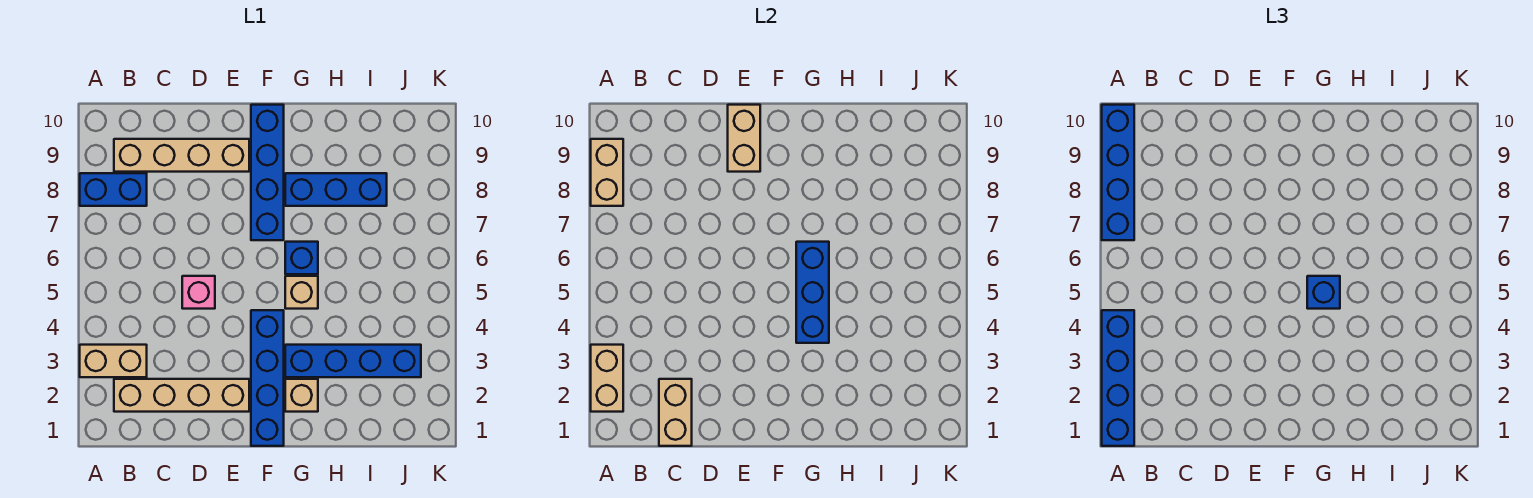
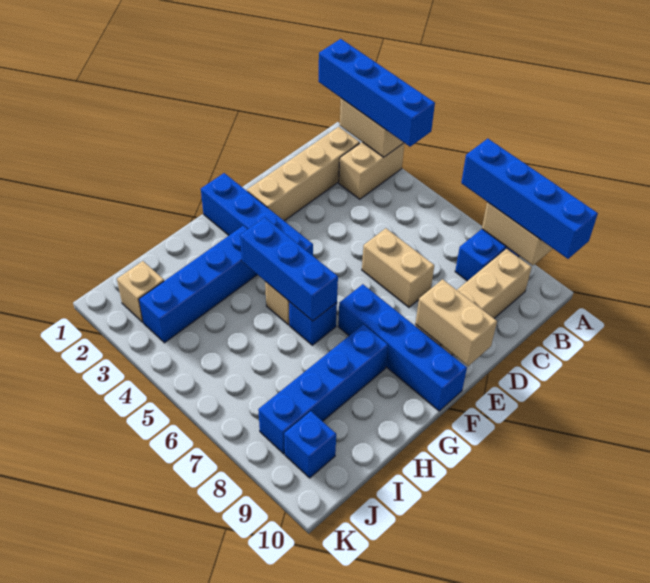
tan 1x2 brick [659,379,692,446] -> tan 1x2 brick moved to [362,228,434,307]
pink 1x1 brick [182,276,215,309] -> none
tan 1x1 brick [285,379,318,412] -> tan 1x1 brick moved to [117,261,164,322]
blue 1x1 brick [1307,276,1340,309] -> blue 1x1 brick moved to [284,411,336,478]
blue 1x3 brick [285,173,387,206] -> blue 1x4 brick [258,325,388,454]

